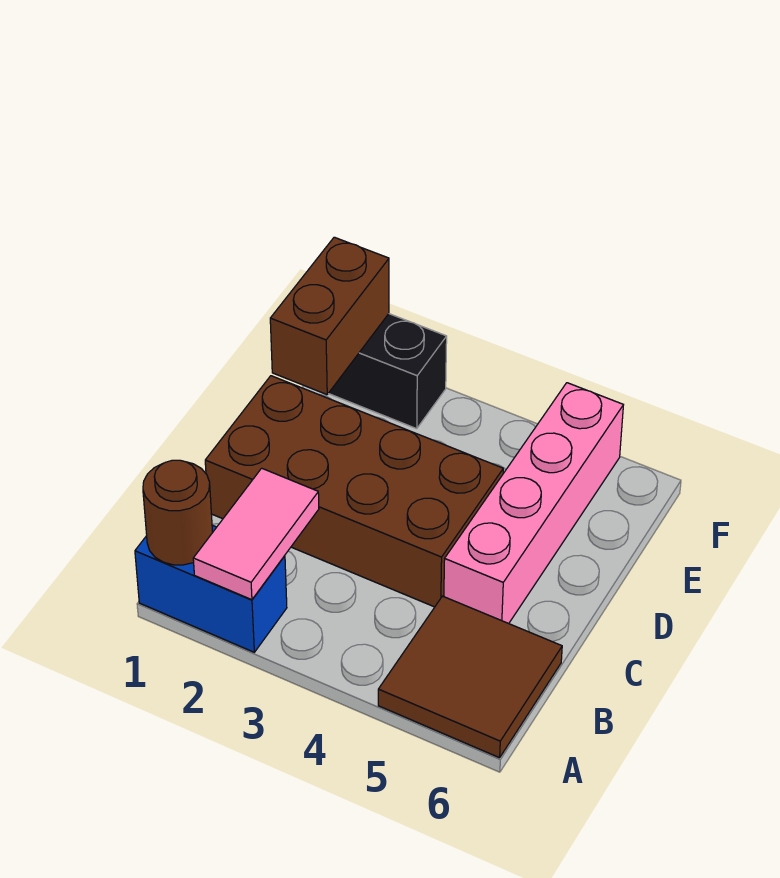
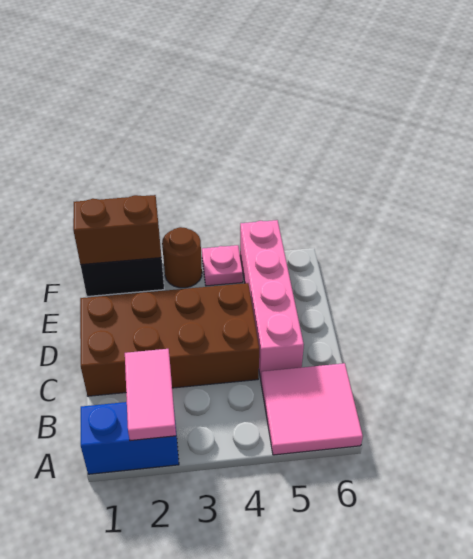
brown 1x1 round brick [143,460,213,565] -> brown 1x1 round brick moved to [162,227,202,288]
brown 2x2 tile [378,596,562,758] -> pink 2x2 tile [261,363,363,455]
brown 1x2 brick [270,237,389,395] -> brown 1x2 brick turned to [73,195,161,265]
none -> pink 1x1 plate [202,245,243,286]

